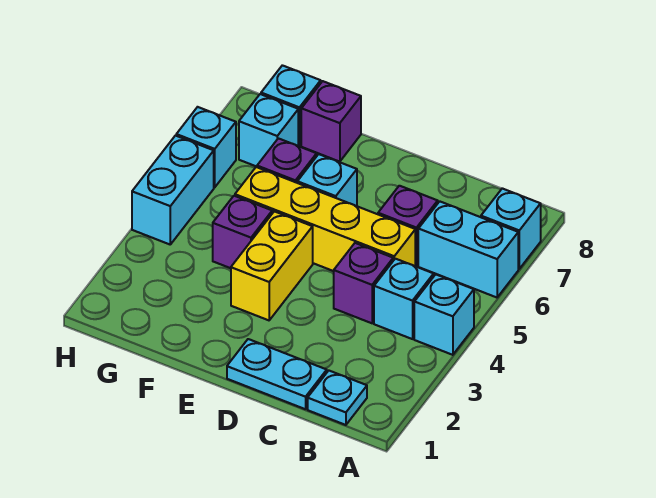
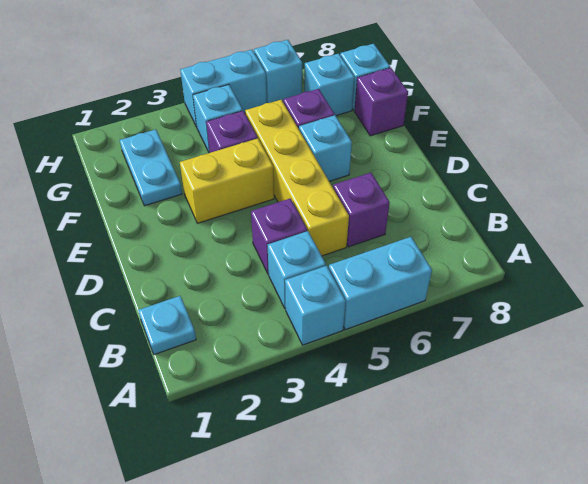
cyan 1x2 brick [418,201,518,297] -> cyan 1x2 brick turned to [329,237,432,330]
cyan 1x1 brick [481,188,541,269] -> cyan 1x1 brick moved to [193,85,243,153]
cyan 1x2 plate [227,339,327,409] -> cyan 1x2 plate moved to [120,130,182,206]

